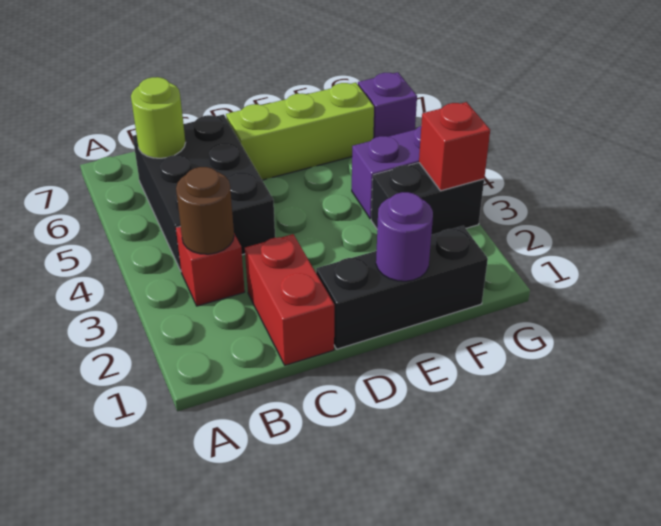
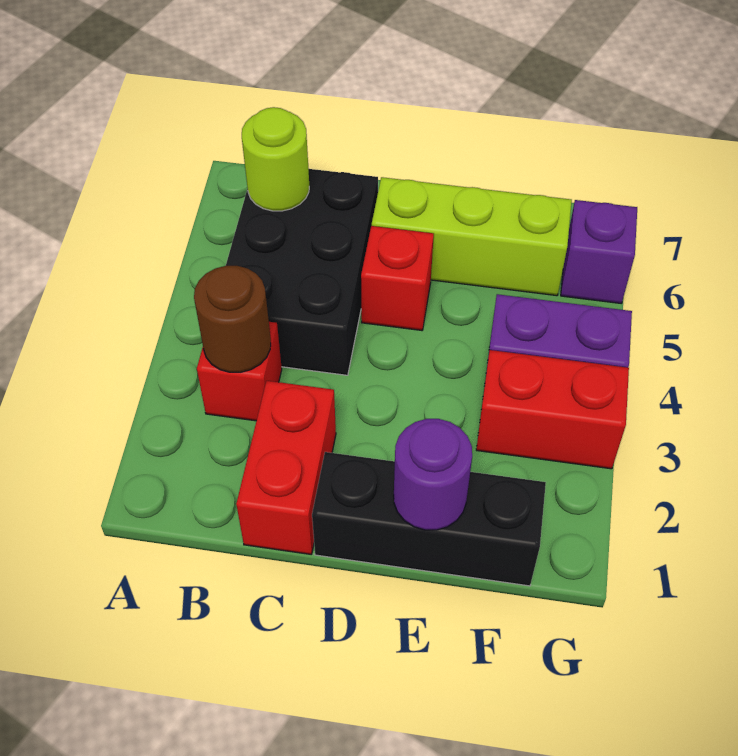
black 1x2 brick [371,163,484,235] -> red 1x2 brick [476,350,629,469]
red 1x1 brick [419,102,490,191] -> red 1x1 brick moved to [361,226,434,330]

